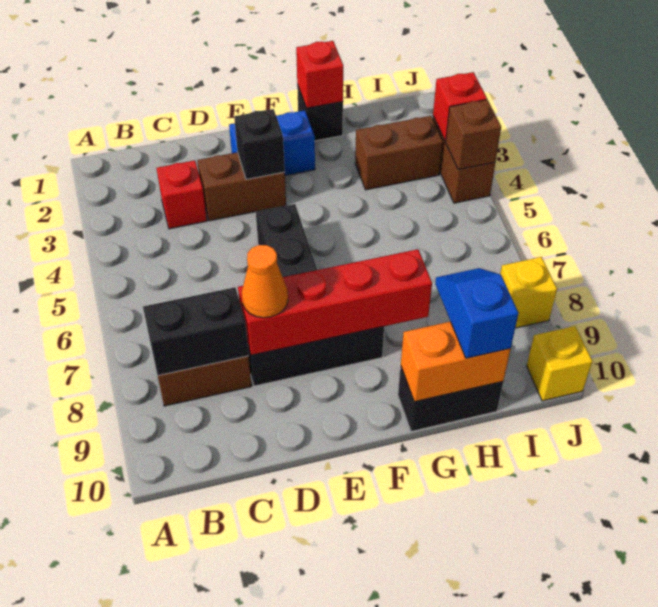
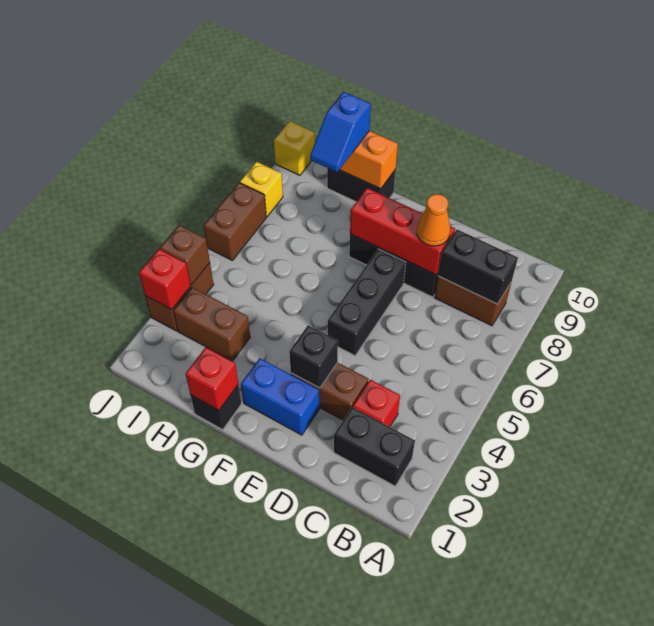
none -> black 1x2 brick [334,407,415,486]
red 1x4 brick [238,249,432,355] -> red 1x3 brick [350,188,455,275]
none -> brown 1x2 brick [204,183,266,260]

